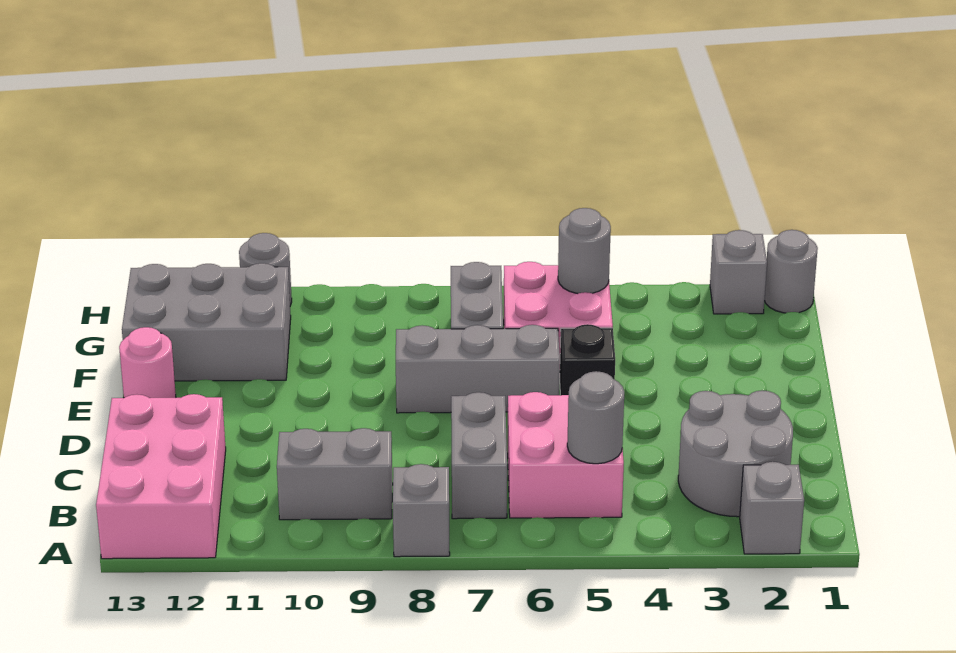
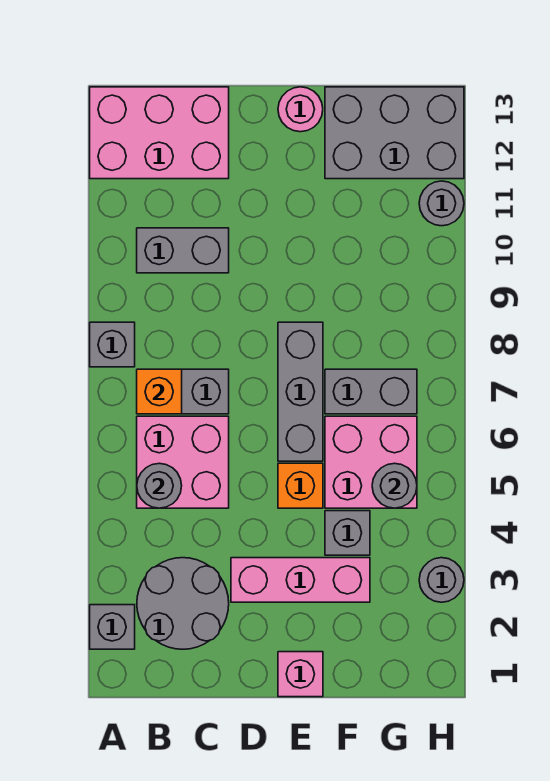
none -> orange 1x1 brick [137,369,182,414]
grey 1x2 brick [277,428,393,520] -> grey 1x2 brick turned to [137,228,229,273]
none -> pink 1x3 brick [231,558,370,602]
none -> pink 1x1 brick [278,652,323,697]
black 1x1 brick [559,324,615,395] -> orange 1x1 brick [278,463,323,508]
grey 2x3 brick [122,263,291,381] -> grey 2x3 brick turned to [325,87,464,179]
grey 1x1 round brick [764,230,818,313] -> grey 1x1 round brick moved to [419,558,464,602]
grey 1x1 brick [710,230,767,314] -> grey 1x1 brick moved to [325,511,370,555]

